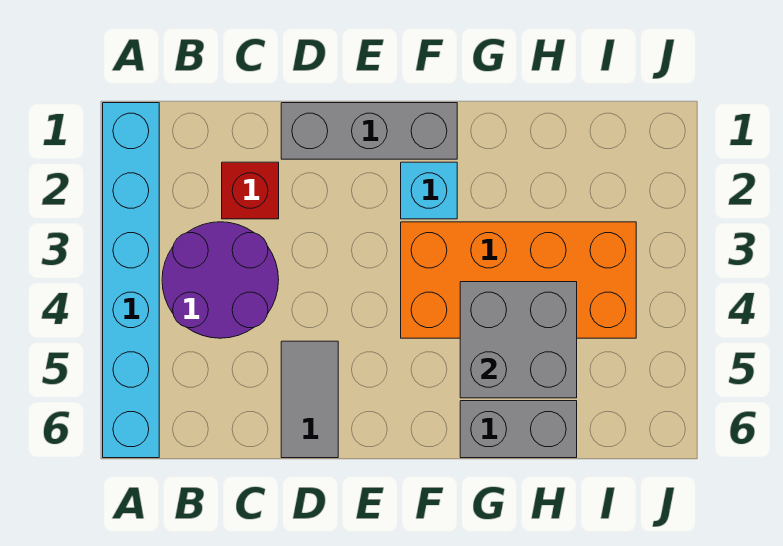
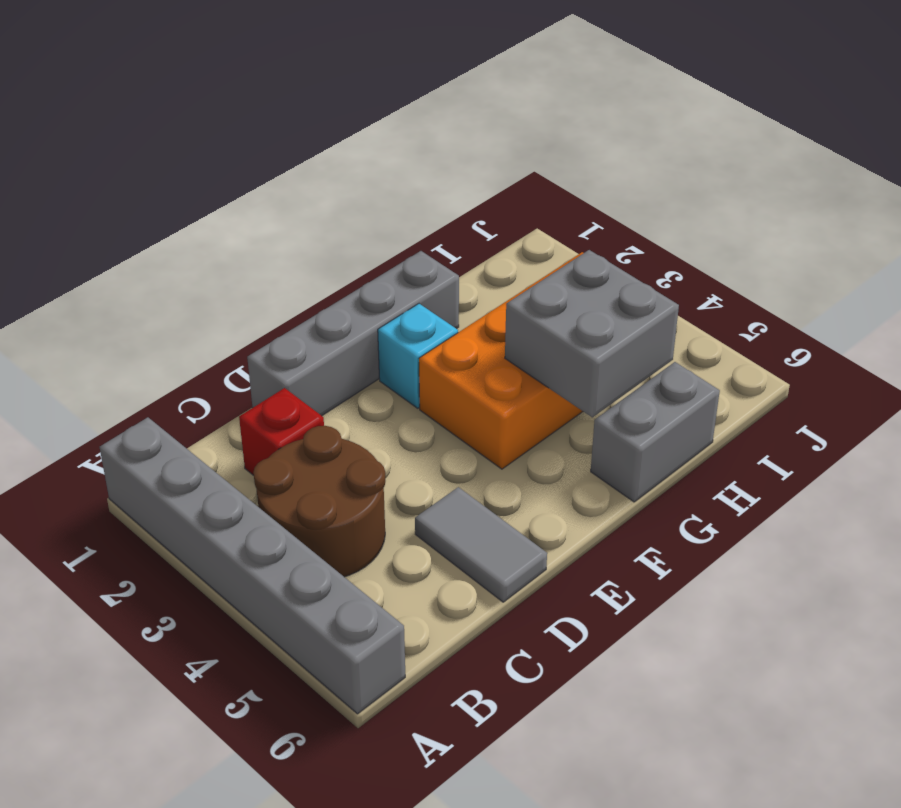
cyan 1x6 brick [103,103,159,458] -> grey 1x6 brick [100,417,405,714]
purple 2x2 round brick [162,222,279,338] -> brown 2x2 round brick [253,426,385,577]
grey 1x3 brick [281,103,457,159] -> grey 1x4 brick [247,251,459,416]

